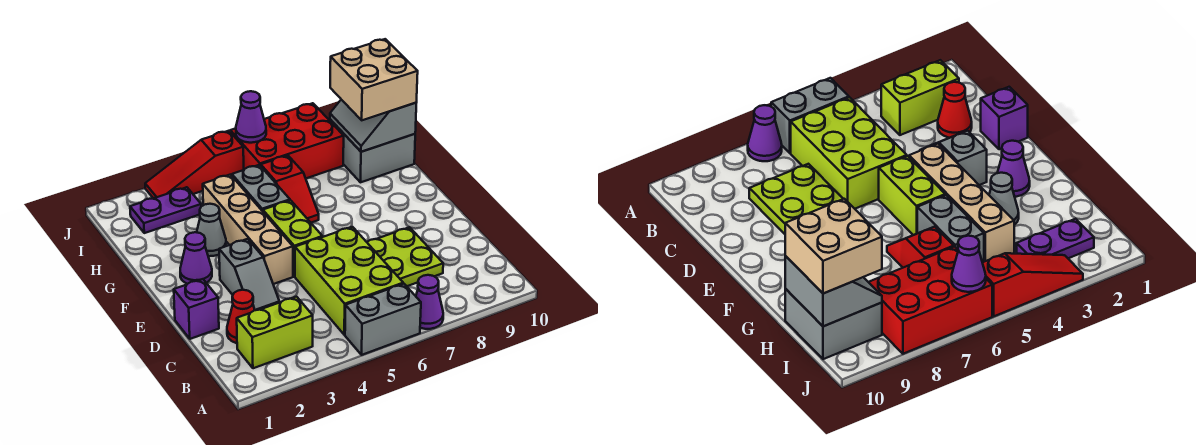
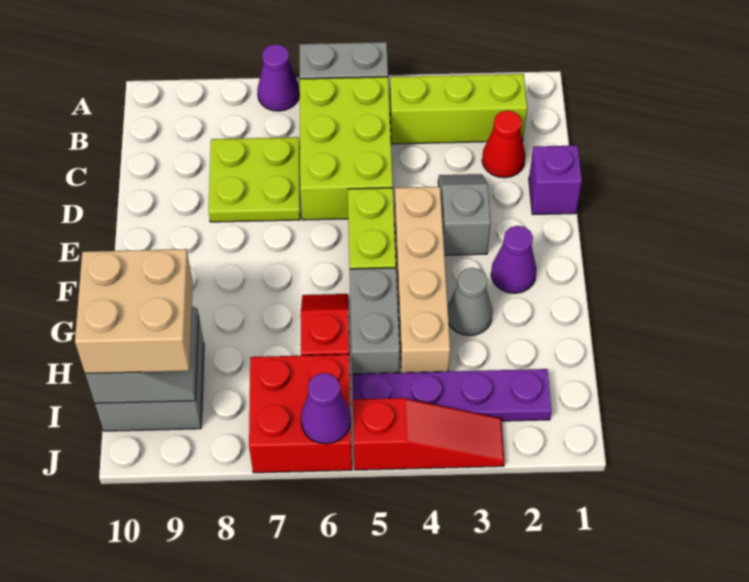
lime 1x2 brick [237,297,313,368] -> lime 1x3 brick [390,74,527,144]
purple 1x2 plate [130,187,201,233] -> purple 1x4 plate [352,369,552,421]
red 2x3 brick [230,103,344,178] -> red 2x2 brick [249,354,352,473]

